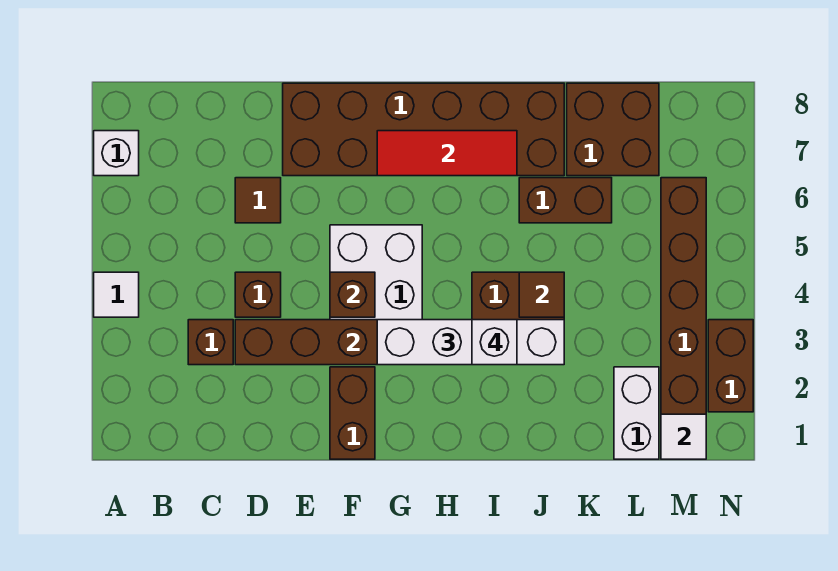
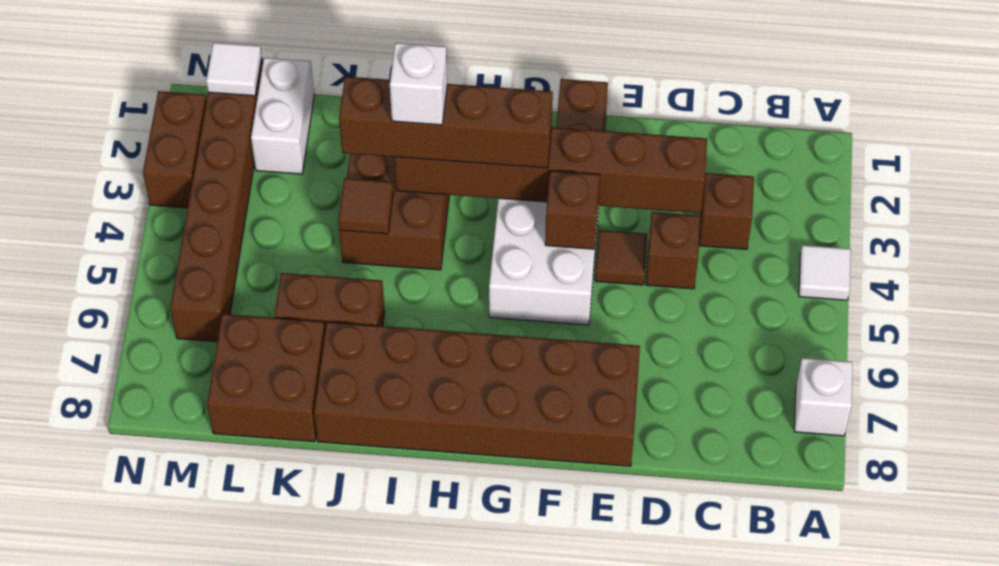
brown 1x1 tile [235,178,281,223] -> brown 1x1 tile moved to [595,230,647,285]
white 1x4 brick [377,320,564,365] -> brown 1x4 brick [339,77,553,168]
red 1x3 tile [377,131,517,176] -> none

